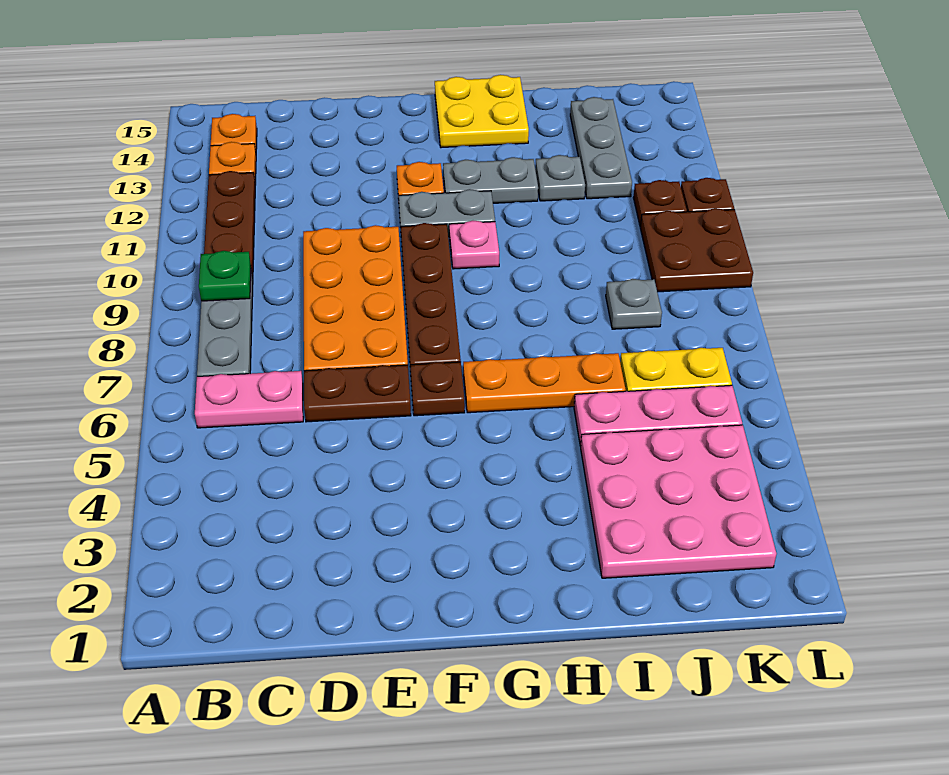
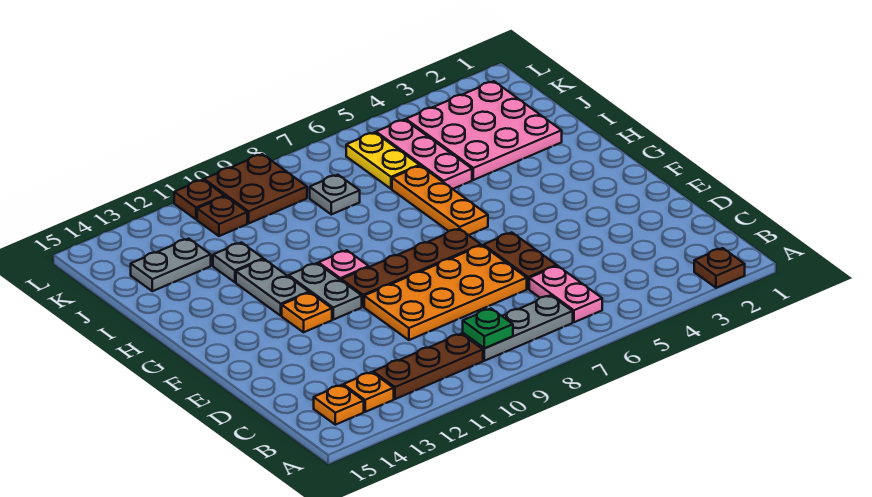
brown 1x1 plate [410,362,465,416] -> brown 1x1 plate moved to [694,248,745,288]
yellow 2x2 plate [435,75,529,148] -> none
grey 1x3 plate [570,97,632,199] -> grey 1x2 plate [131,239,211,291]

